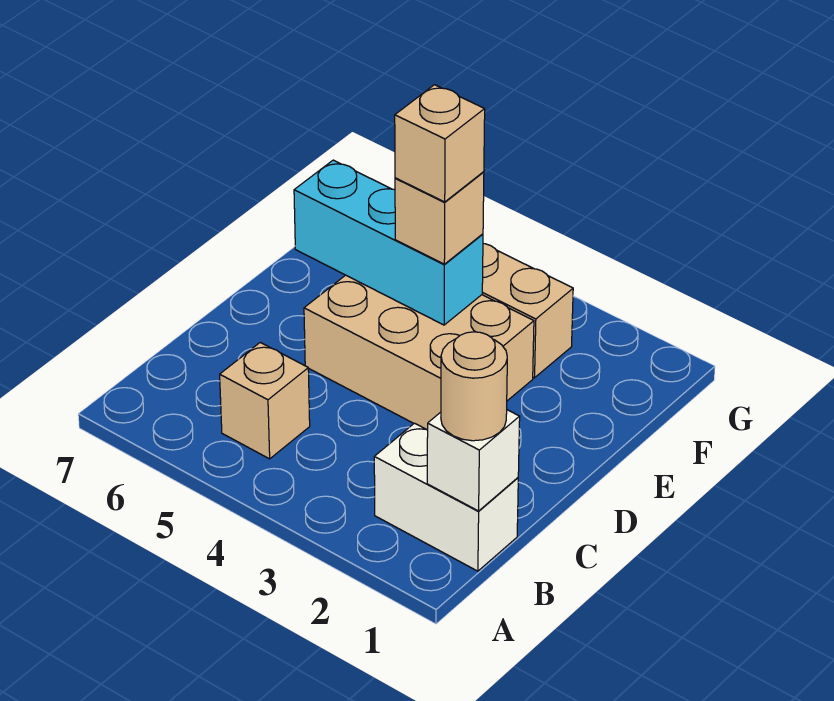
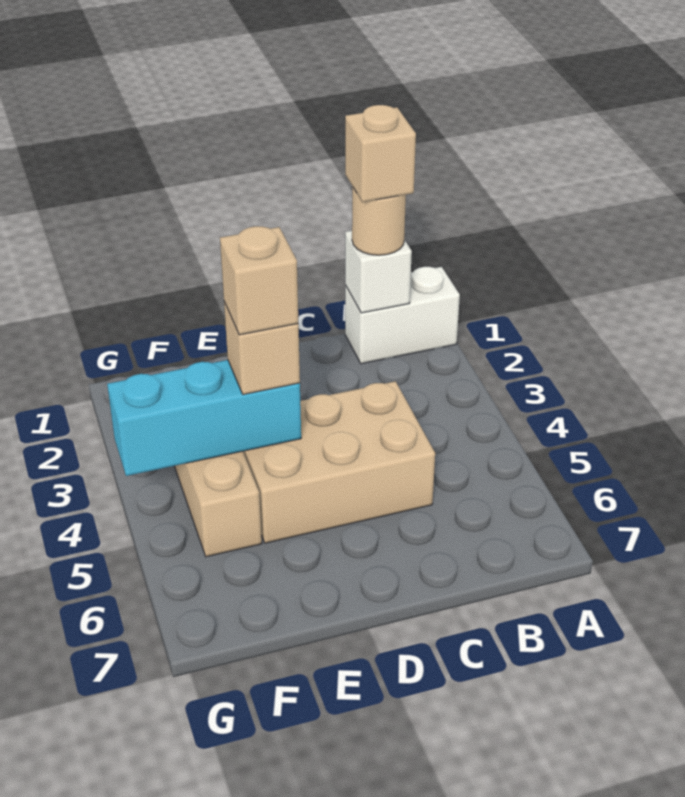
white 1x2 brick [374,423,518,571] -> white 1x2 brick turned to [345,267,460,364]
tan 1x1 brick [220,342,310,459] -> tan 1x1 brick moved to [345,105,416,202]
tan 2x3 brick [304,275,534,430] -> tan 2x3 brick turned to [243,381,435,543]
cyan 1x3 brick [294,160,483,325] -> cyan 1x3 brick turned to [107,360,301,476]

